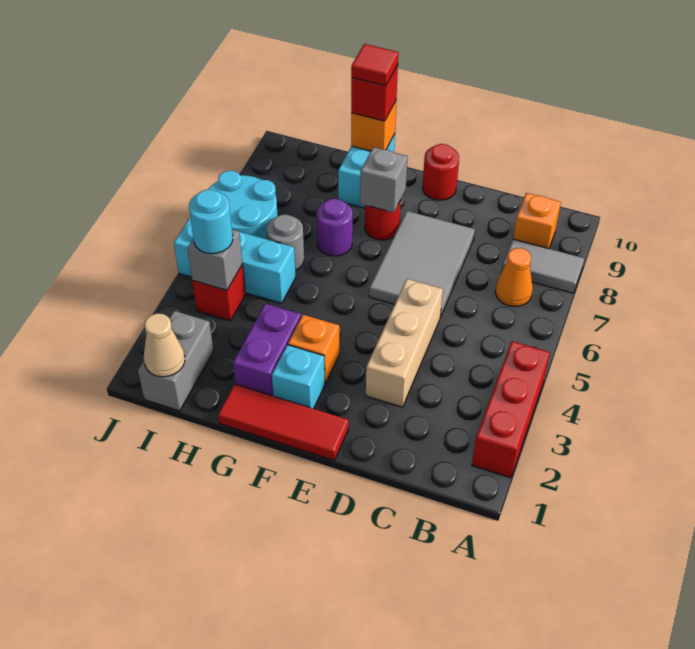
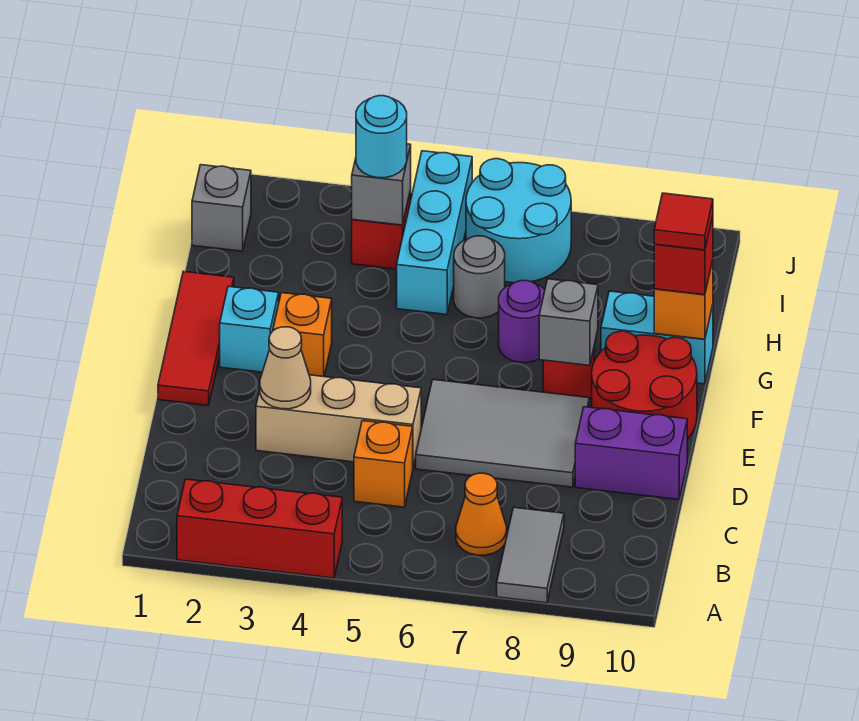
orange 1x1 brick [513,193,561,249] -> orange 1x1 brick moved to [354,421,413,507]
red 1x1 round brick [422,144,459,200] -> red 2x2 round brick [592,331,697,439]
purple 1x2 brick [233,304,301,396] -> purple 1x2 brick moved to [575,407,687,500]
grey 1x2 brick [138,311,214,411] -> grey 1x1 brick [192,165,251,251]
tan 1x1 cone [144,314,185,377] -> tan 1x1 cone moved to [260,327,311,409]

